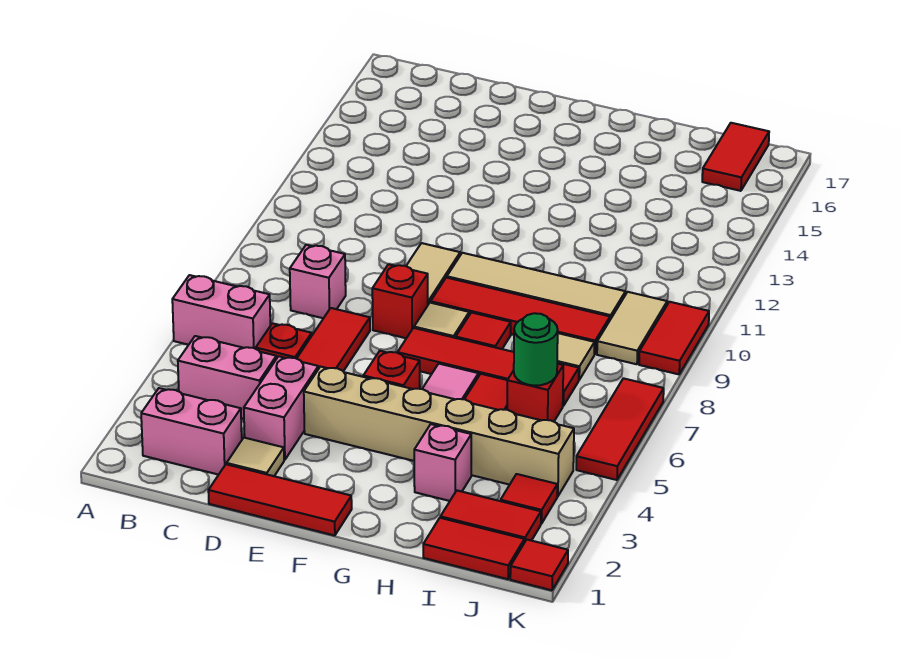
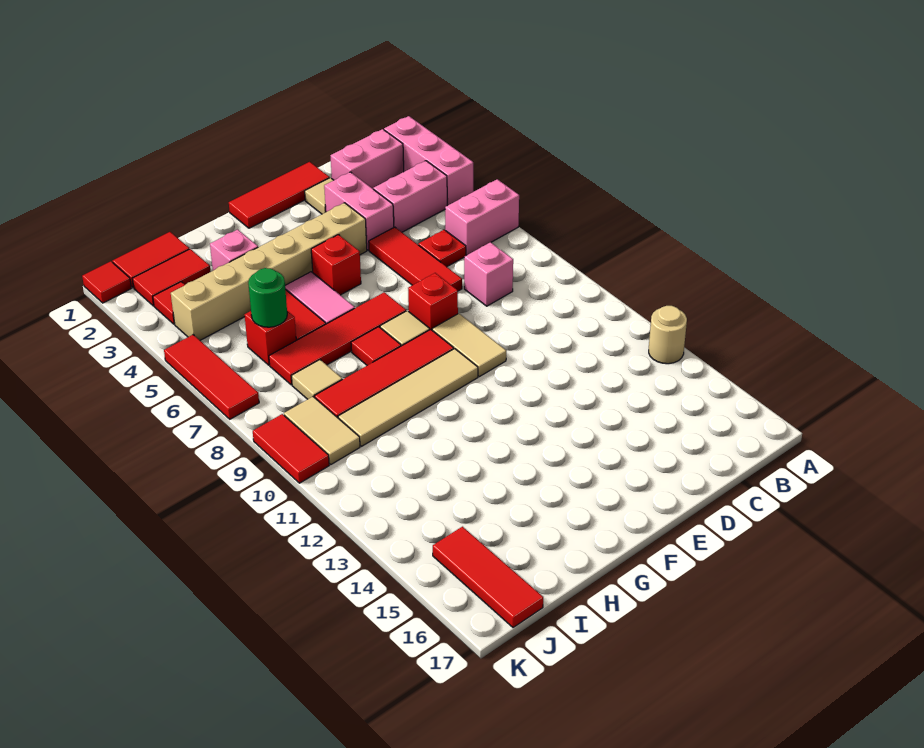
none -> pink 1x3 brick [384,116,473,206]
none -> tan 1x1 round brick [649,306,687,364]
red 1x2 tile [702,123,769,191] -> red 1x3 tile [433,527,543,628]

